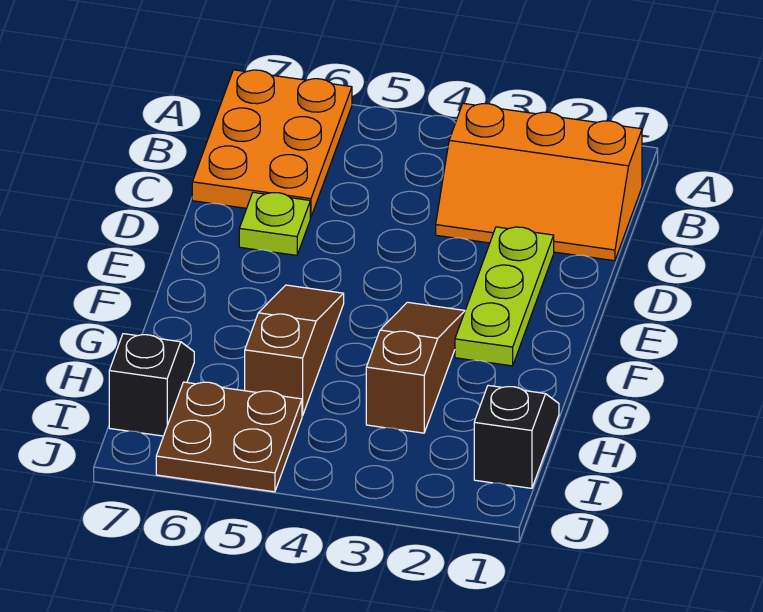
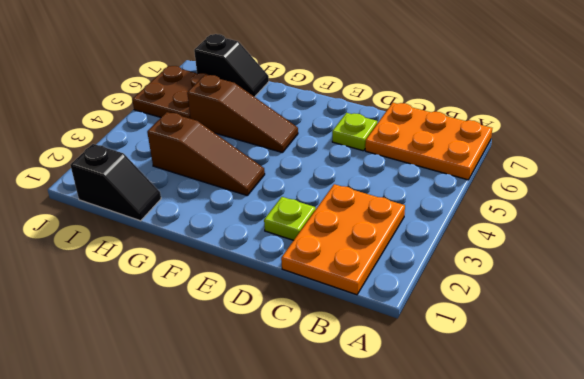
orange 2x3 slope [436,103,642,261] -> orange 2x3 plate [281,184,405,295]
lime 1x3 plate [455,227,554,366] -> lime 1x1 plate [264,197,316,240]

